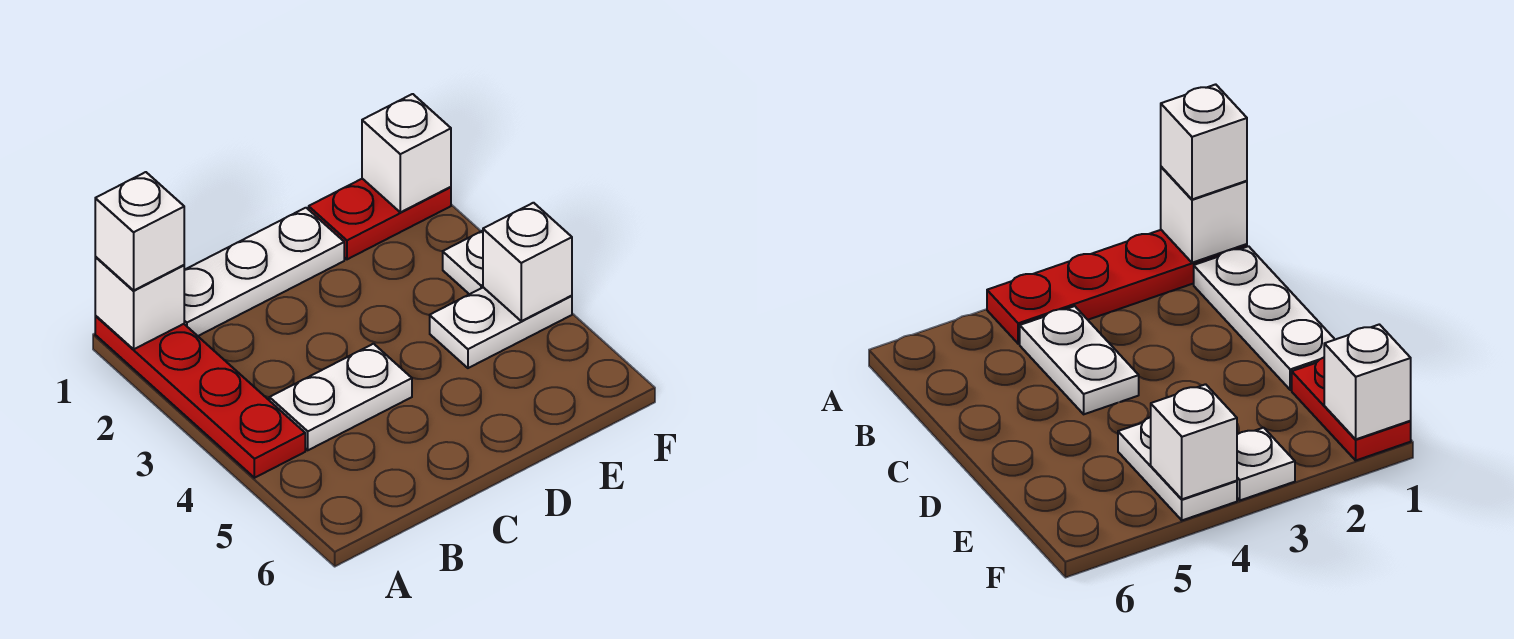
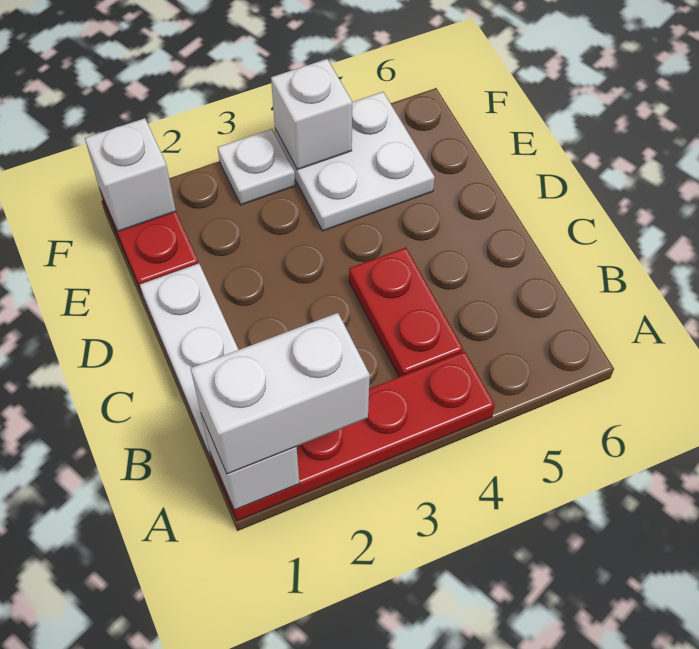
white 1x1 brick [95,172,184,290] -> white 1x2 brick [190,313,370,474]
white 1x2 plate [269,344,412,450] -> red 1x2 plate [349,247,463,377]
white 1x2 plate [430,287,572,368] -> white 2x2 plate [275,92,435,231]

